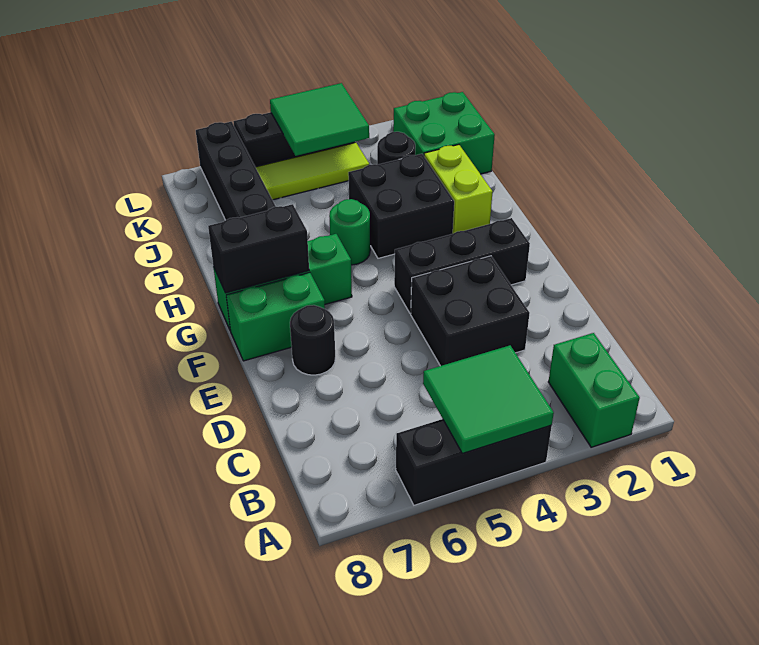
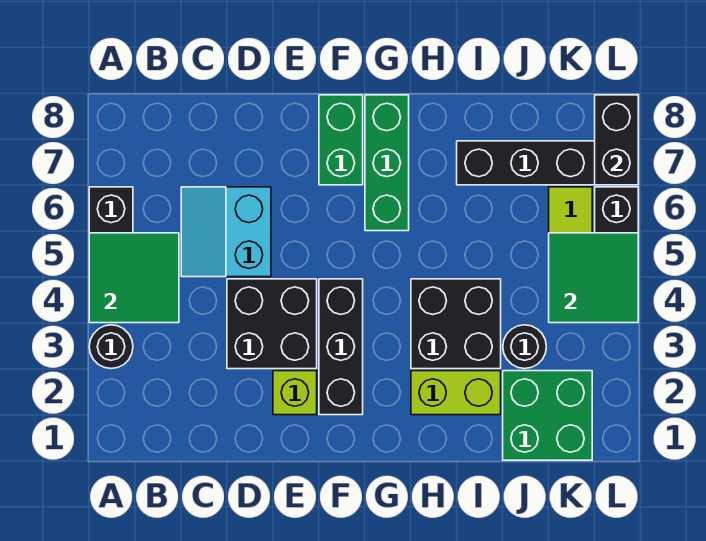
green 1x2 brick [548,333,640,447] -> none
none -> cyan 2x2 slope [181,187,271,277]
none -> lime 1x1 brick [273,371,317,415]
black 1x1 round brick [290,305,335,375] -> black 1x1 round brick moved to [89,325,133,369]
black 1x2 brick [208,204,309,293] -> black 1x2 brick moved to [595,95,638,185]
green 1x1 round brick [329,199,370,265] -> none

